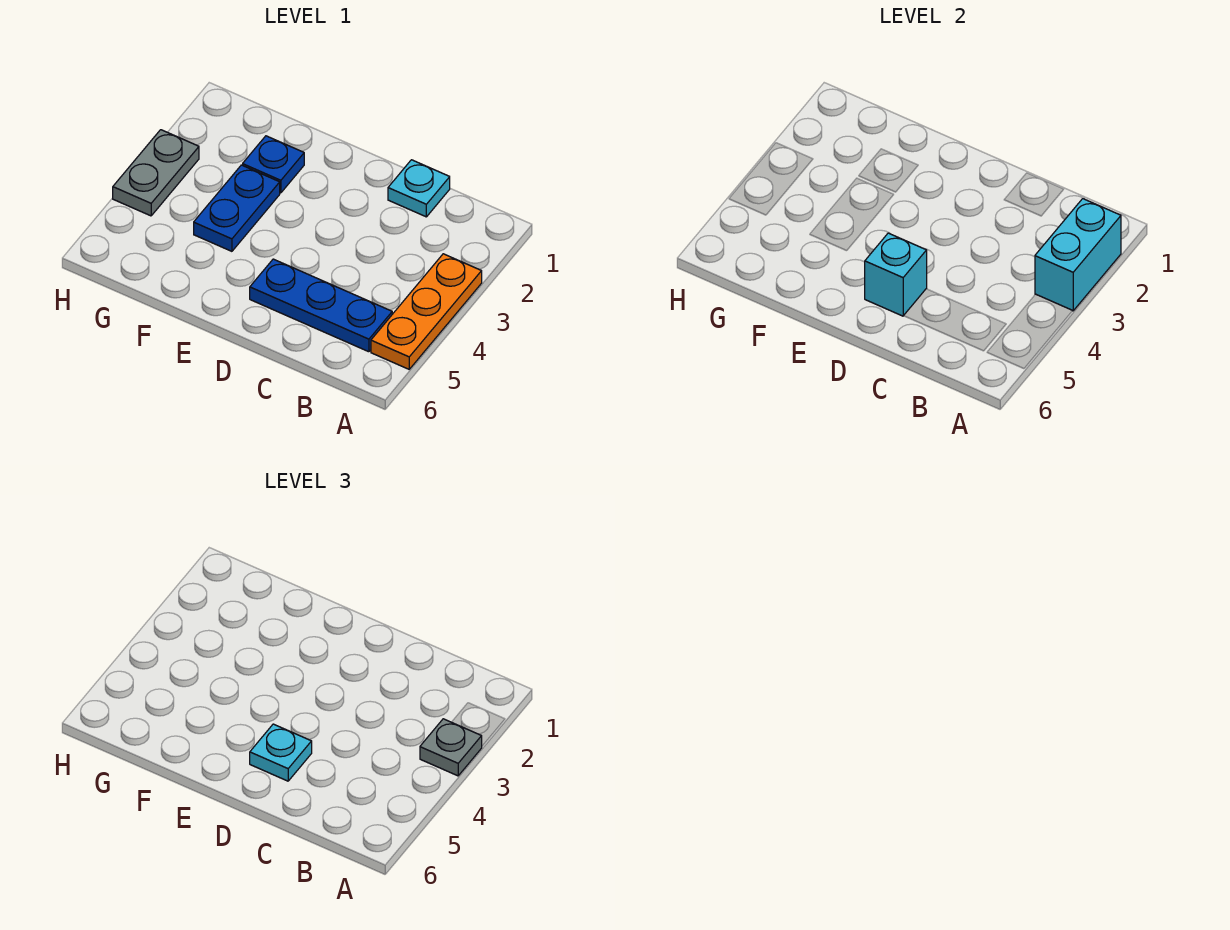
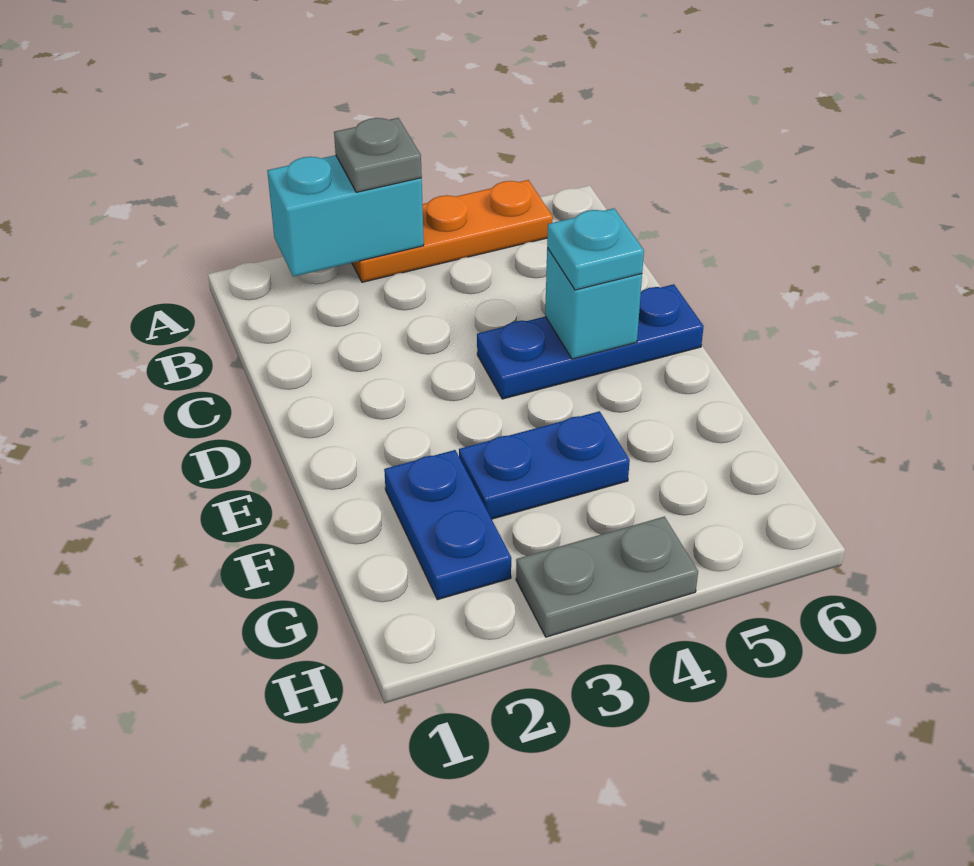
blue 1x3 plate [250,259,392,352] -> blue 1x3 plate turned to [477,284,704,399]
cyan 1x1 plate [388,160,450,217] -> none
blue 1x1 plate [243,136,304,193] -> blue 1x2 plate [384,450,511,600]

